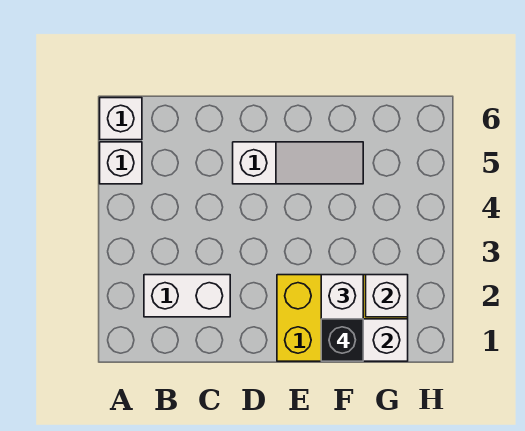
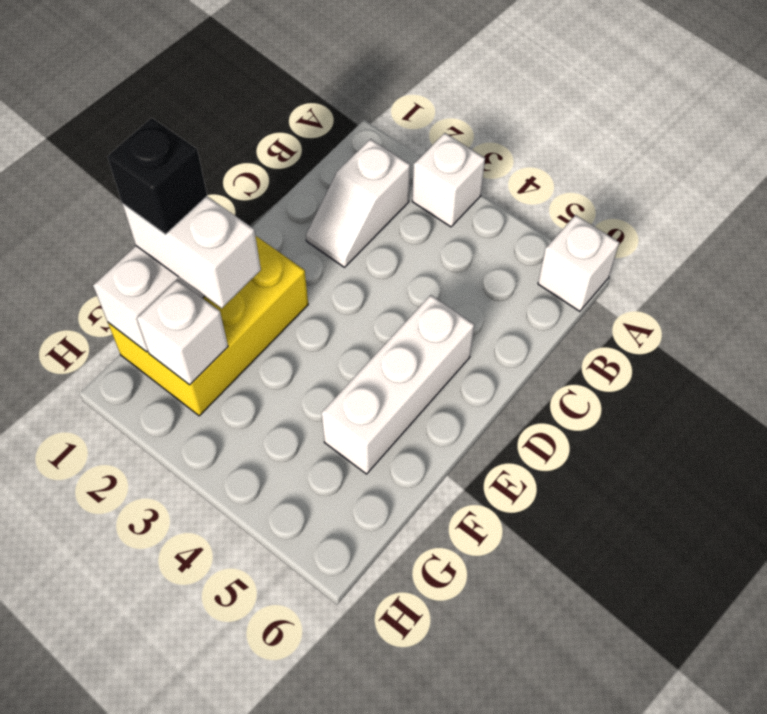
white 1x1 brick [100,142,142,184] -> white 1x1 brick moved to [412,133,485,227]
white 1x2 brick [144,275,230,317] -> white 1x2 slope [306,139,410,267]
white 1x3 slope [233,142,363,184] -> white 1x3 brick [321,295,474,474]

